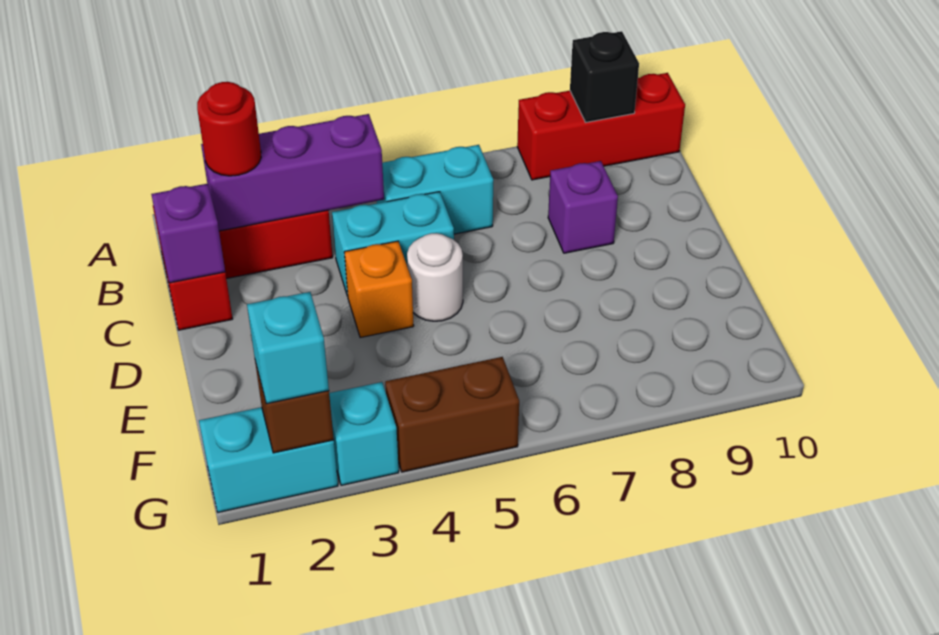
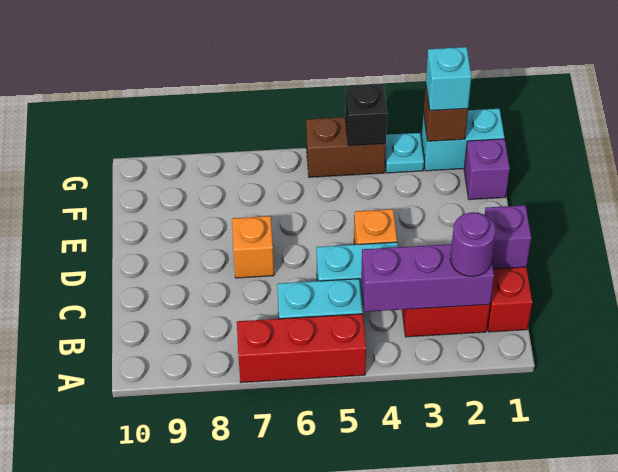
red 1x3 brick [517,73,685,180] -> red 1x3 brick moved to [237,314,366,383]
black 1x1 brick [570,31,639,122] -> black 1x1 brick moved to [345,84,387,146]
red 1x1 round brick [197,82,261,176] -> purple 1x1 round brick [450,212,496,277]
purple 1x1 brick [548,161,618,253] -> purple 1x1 brick moved to [464,139,510,200]
white 1x1 round brick [407,233,463,321] -> none
none -> orange 1x1 brick [232,216,274,278]
cyan 1x1 brick [329,382,399,485] -> cyan 1x1 plate [385,133,424,173]

